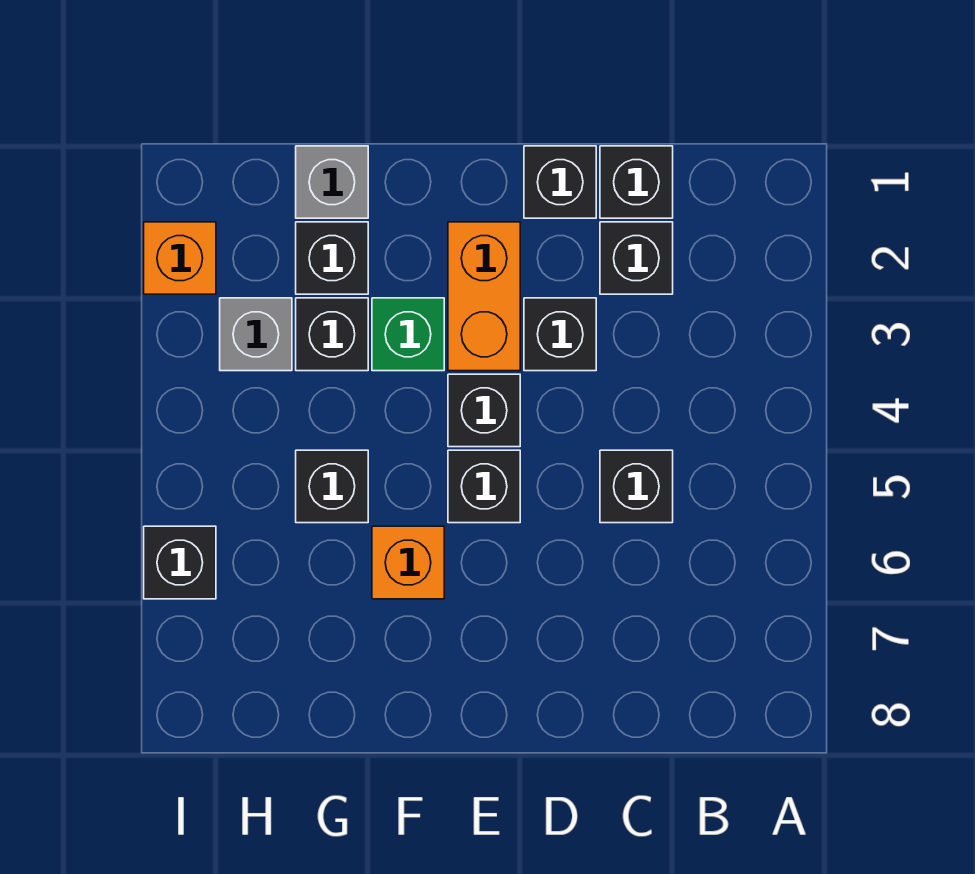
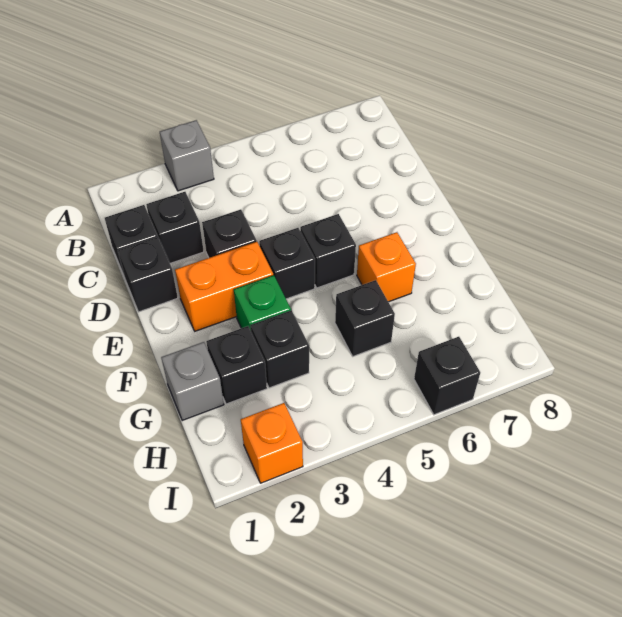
black 1x1 brick [600,450,673,523] -> none
grey 1x1 brick [220,298,292,371] -> grey 1x1 brick moved to [160,120,214,191]

